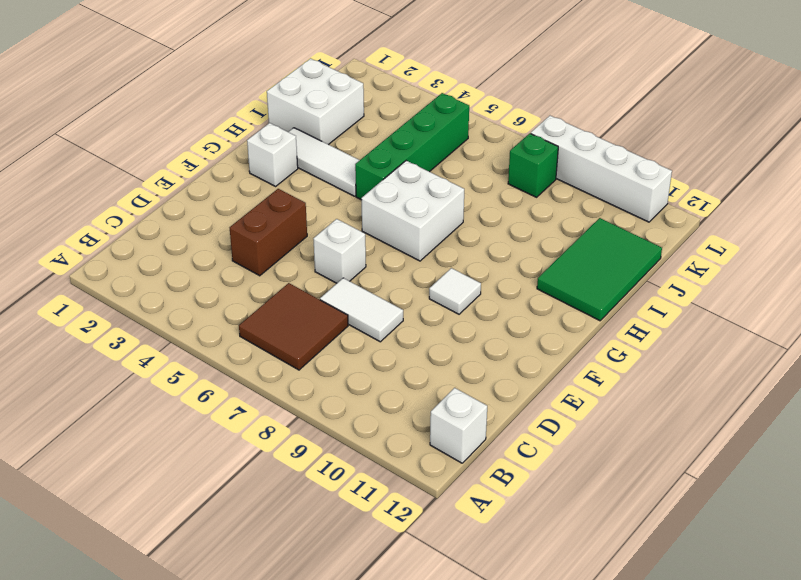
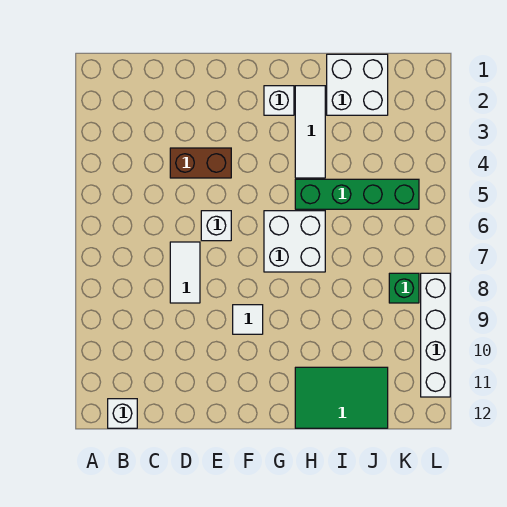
brown 2x2 tile [239,283,348,370] -> none

